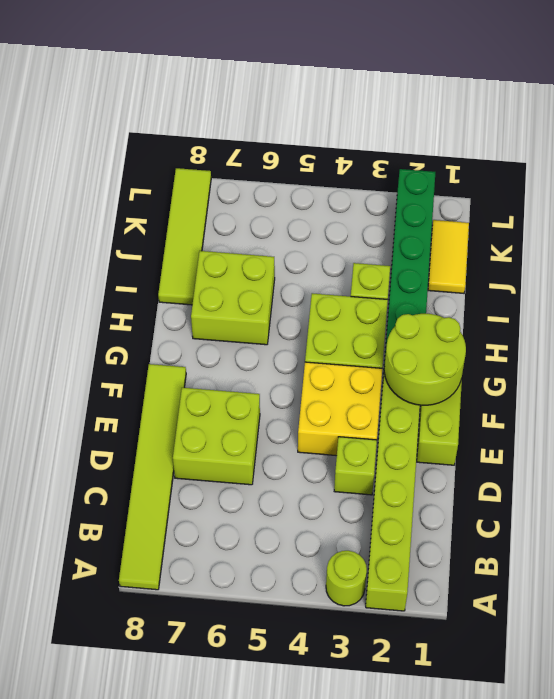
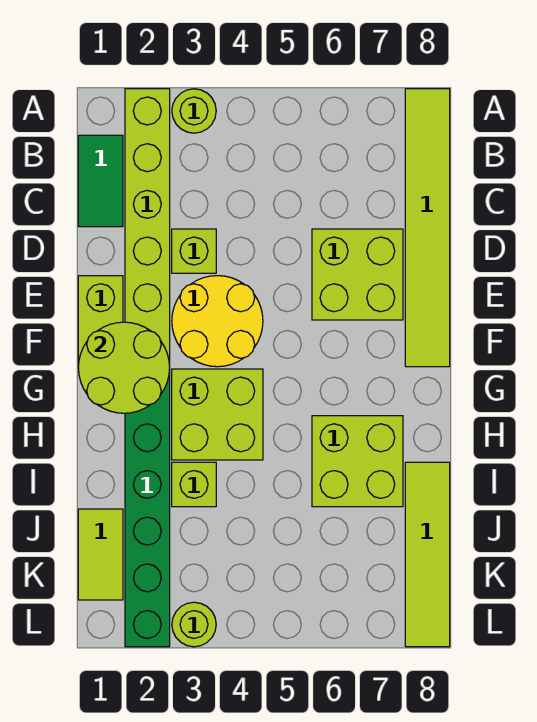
none -> green 1x2 tile [78,135,123,227]
yellow 2x2 brick [298,362,382,456] -> yellow 2x2 round brick [172,276,263,367]
yellow 1x2 tile [428,220,469,293] -> lime 1x2 tile [78,509,123,600]
none -> lime 1x1 round brick [172,602,216,647]

